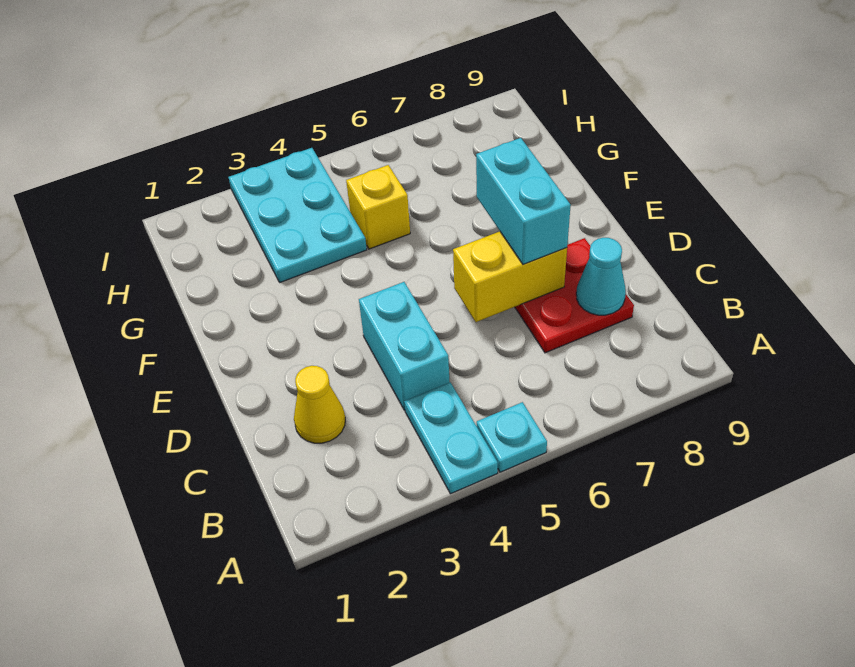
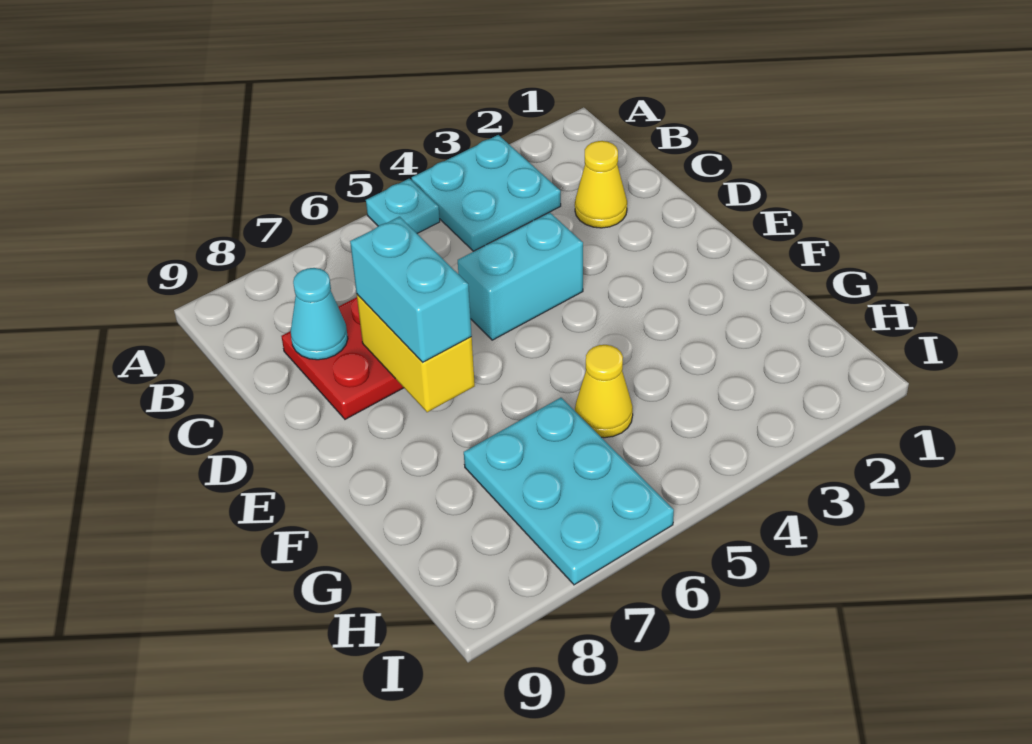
cyan 1x2 plate [404,382,498,494] -> cyan 2x2 plate [412,135,561,251]
cyan 1x2 brick [359,282,449,410] -> cyan 1x2 brick turned to [458,212,583,340]
yellow 1x2 brick [453,231,567,322] -> yellow 1x2 brick turned to [357,294,475,412]
cyan 2x3 plate [228,148,367,282] -> cyan 2x3 plate moved to [464,398,674,585]
yellow 1x1 brick [346,165,410,249] -> yellow 1x1 cone [575,345,633,438]

